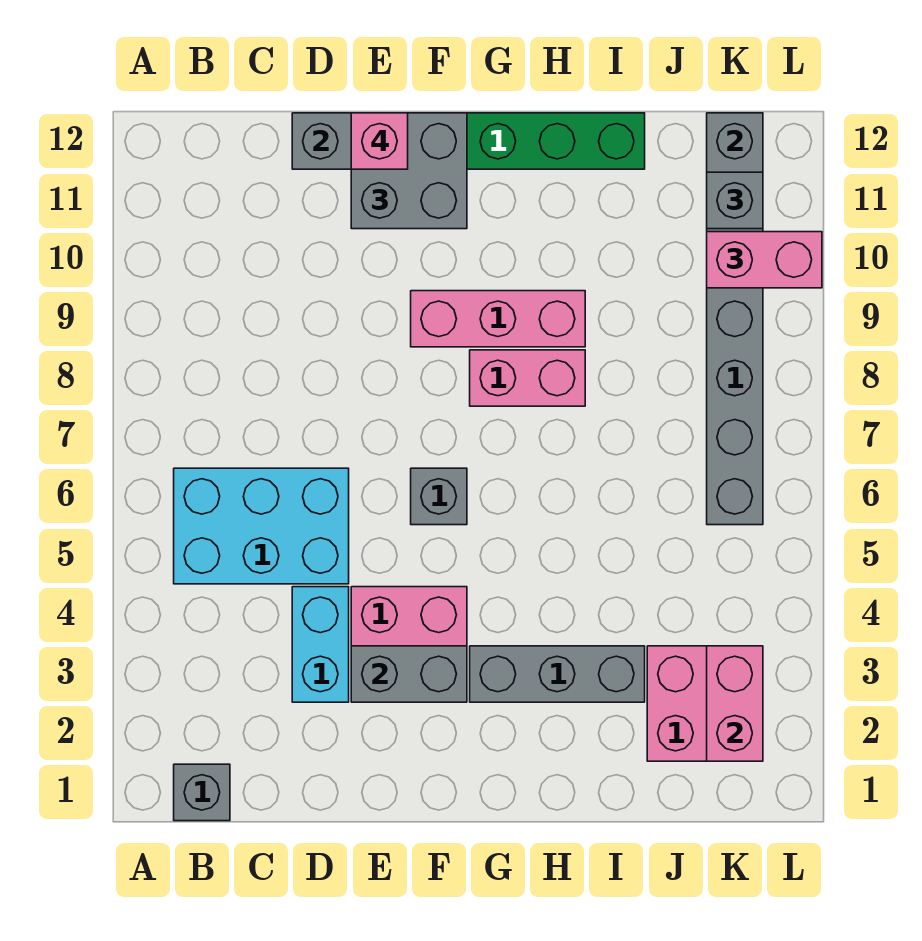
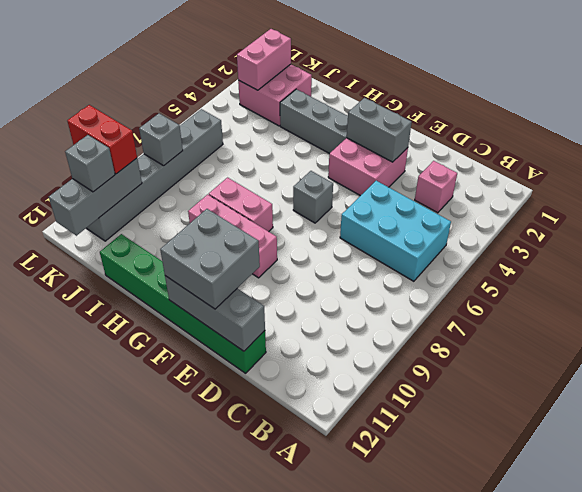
grey 1x1 brick [174,764,230,821] -> grey 1x1 brick moved to [139,113,183,166]
cyan 1x2 brick [292,587,349,702] -> none
pink 1x1 brick [351,113,408,169] -> pink 1x1 brick moved to [415,161,457,213]
pink 1x2 brick [707,232,822,288] -> red 1x2 brick [67,105,137,174]

